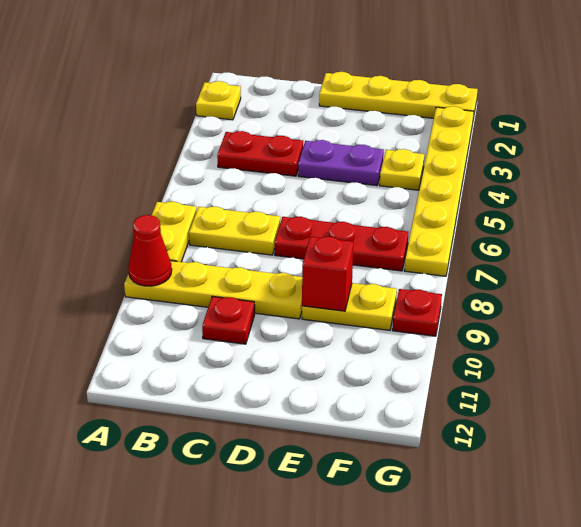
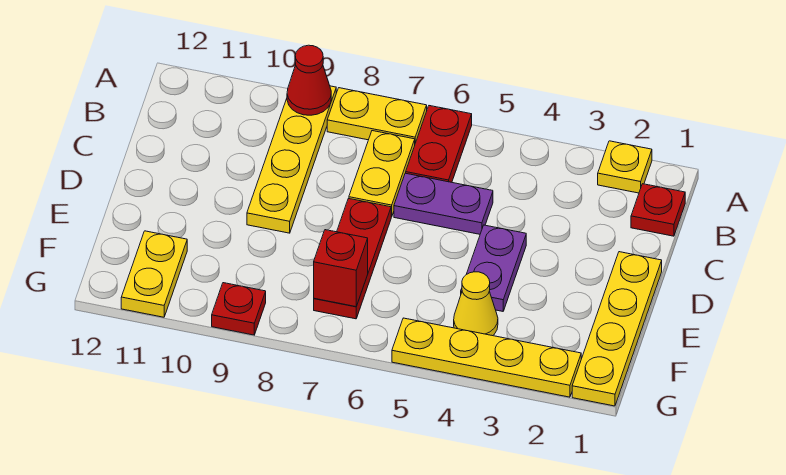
red 1x2 plate [217,131,303,176] -> red 1x2 plate moved to [406,106,472,182]
none -> purple 1x2 plate [394,173,493,234]
red 1x1 plate [202,296,255,344] -> red 1x1 plate moved to [631,184,685,236]
yellow 1x2 plate [302,283,397,330] -> yellow 1x2 plate moved to [121,231,187,317]
red 1x1 brick [302,236,353,311] -> red 1x1 brick moved to [314,230,368,307]
yellow 1x1 plate [380,149,424,190] -> yellow 1x1 cone [454,272,498,336]
yellow 1x6 plate [404,106,474,276] -> yellow 1x4 plate [392,318,581,397]

